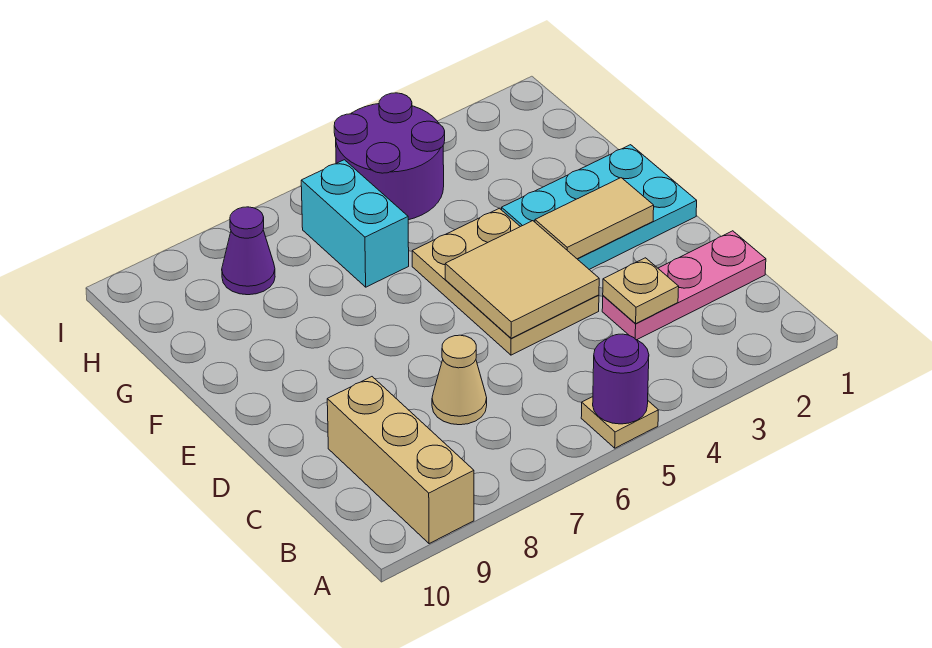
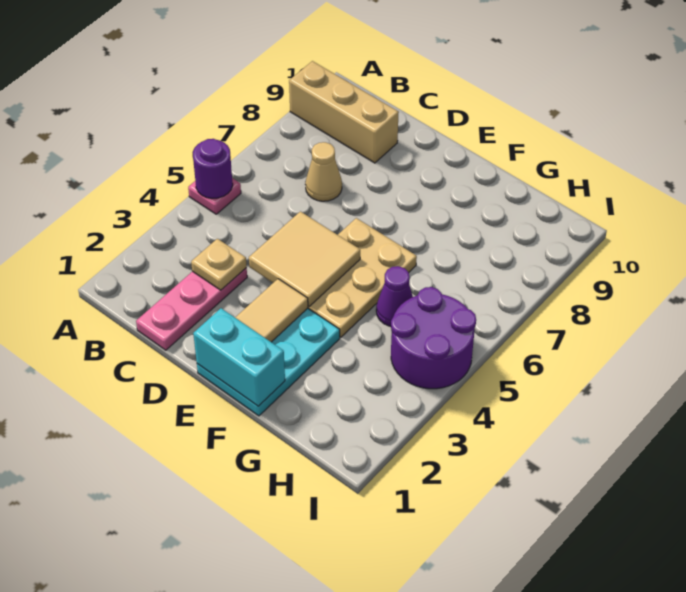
tan 1x1 plate [581,397,658,448] -> pink 1x1 plate [188,178,241,214]
tan 2x3 plate [412,208,599,355] -> tan 2x3 plate turned to [308,218,417,337]
cyan 1x2 brick [301,160,409,287] -> cyan 1x2 brick moved to [193,308,285,406]
purple 1x1 cone [222,207,275,295] -> purple 1x1 cone moved to [376,266,413,326]

